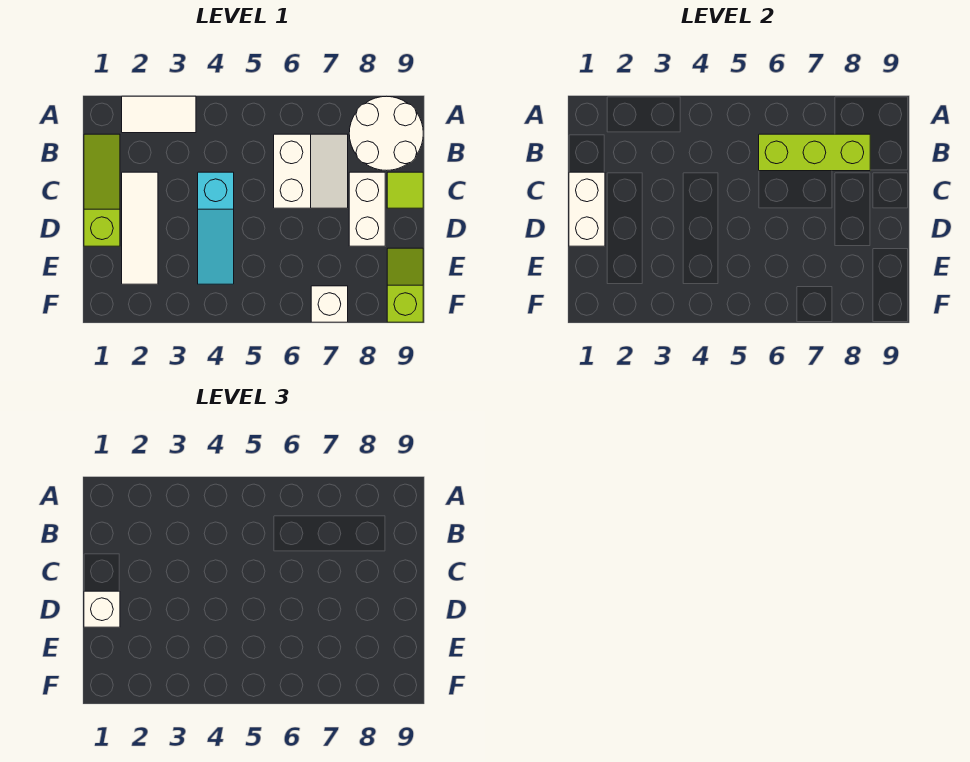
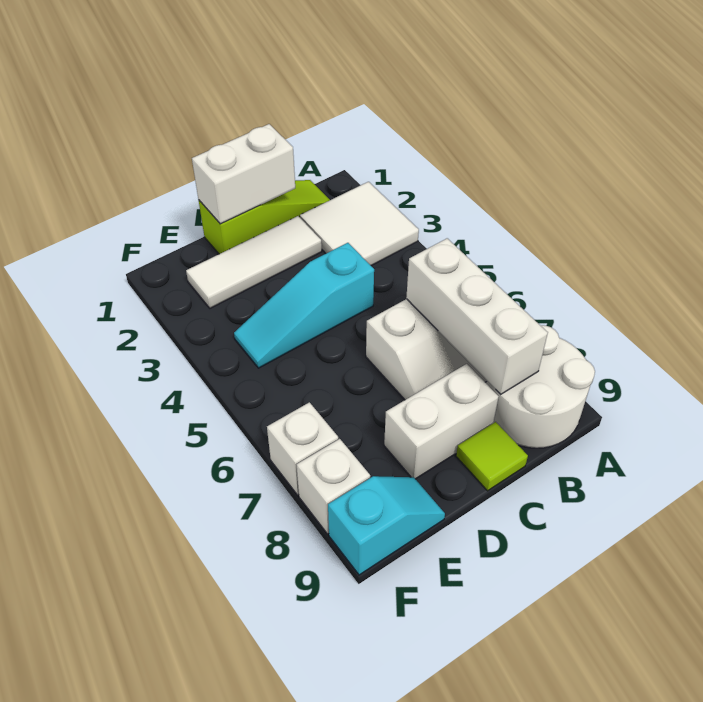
white 1x2 tile [122,96,196,133] -> white 2x2 tile [300,182,419,266]
lime 1x3 brick [759,134,870,171] -> white 1x3 brick [406,238,548,394]
white 1x1 brick [84,591,120,627] -> white 1x1 brick moved to [297,439,370,534]
lime 1x2 slope [387,248,423,322] -> cyan 1x2 slope [328,476,445,575]

